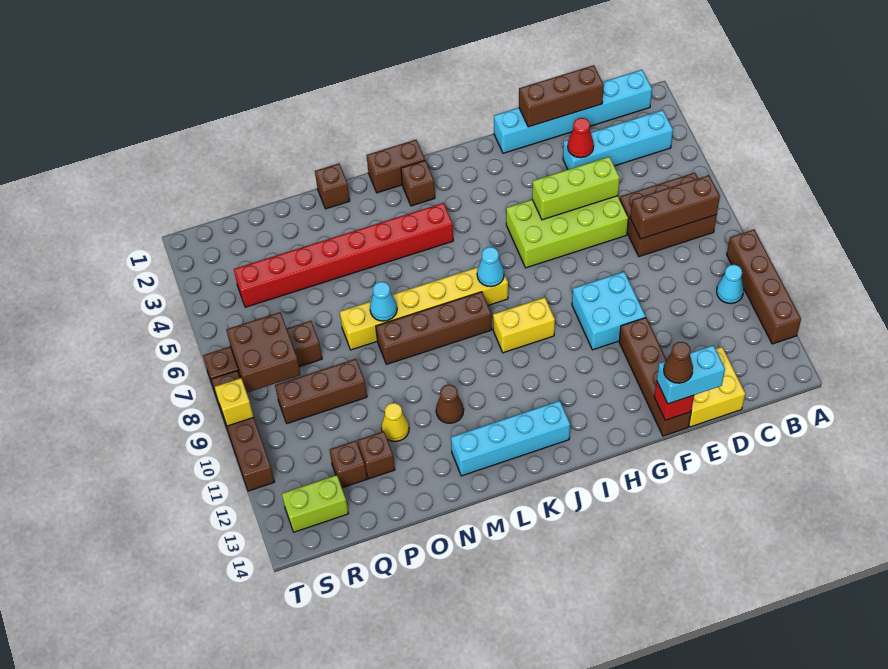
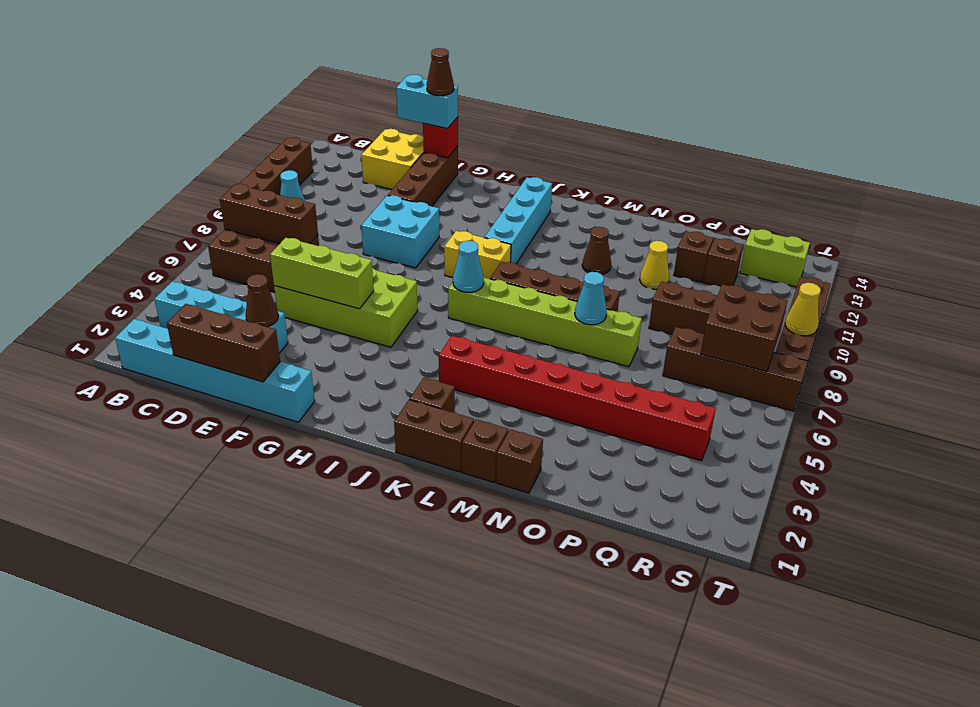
red 1x1 cone [568,118,594,158] -> brown 1x1 cone [245,274,278,327]
yellow 1x6 brick [340,267,508,350] -> lime 1x6 brick [448,278,642,367]
cyan 1x4 brick [451,401,570,476] -> cyan 1x4 brick turned to [485,177,552,264]
none -> brown 1x1 brick [462,419,508,482]
yellow 1x1 brick [215,378,253,426] -> yellow 1x1 cone [785,283,821,336]

